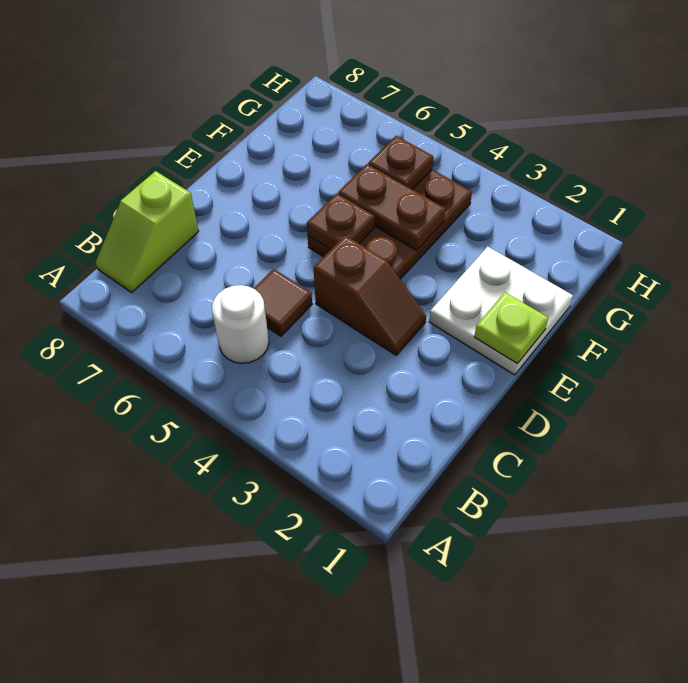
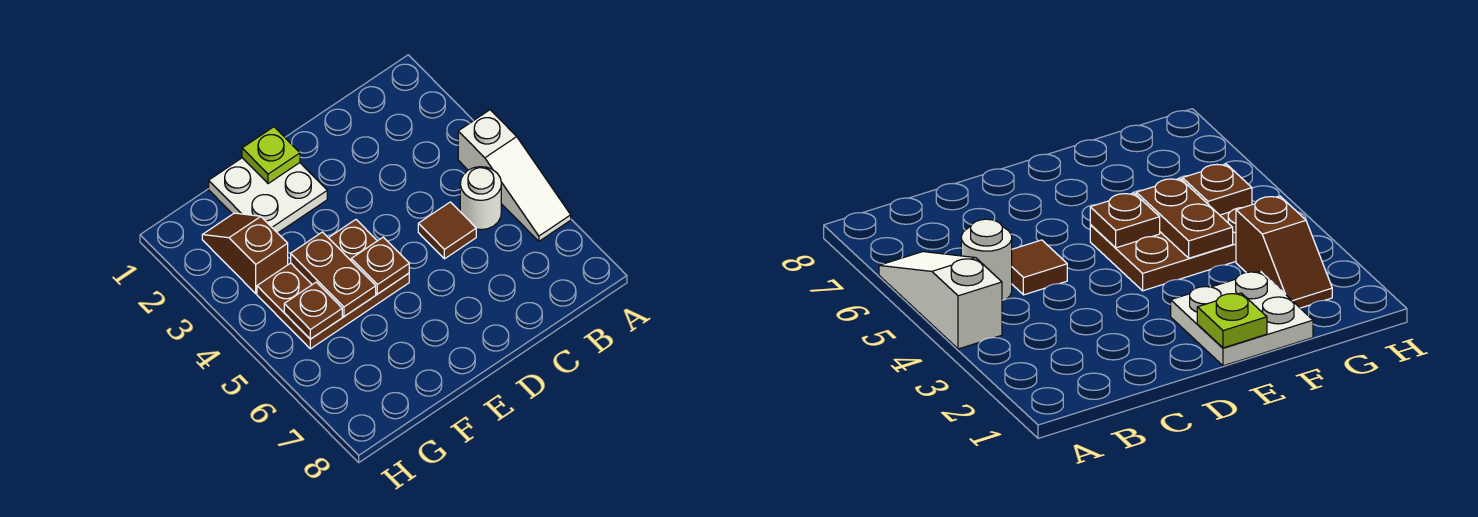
none -> white 1x3 slope [458,110,571,241]
lime 1x2 slope [95,171,199,292] -> none
brown 1x2 slope [314,236,426,355] -> brown 1x2 slope moved to [202,213,288,293]

